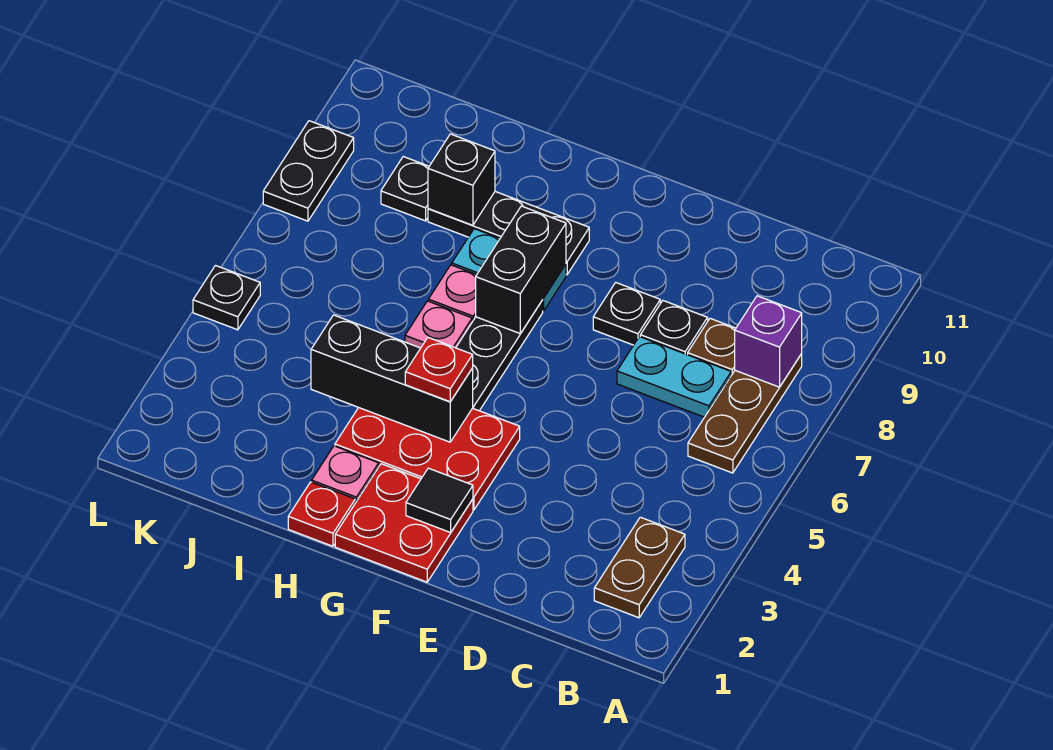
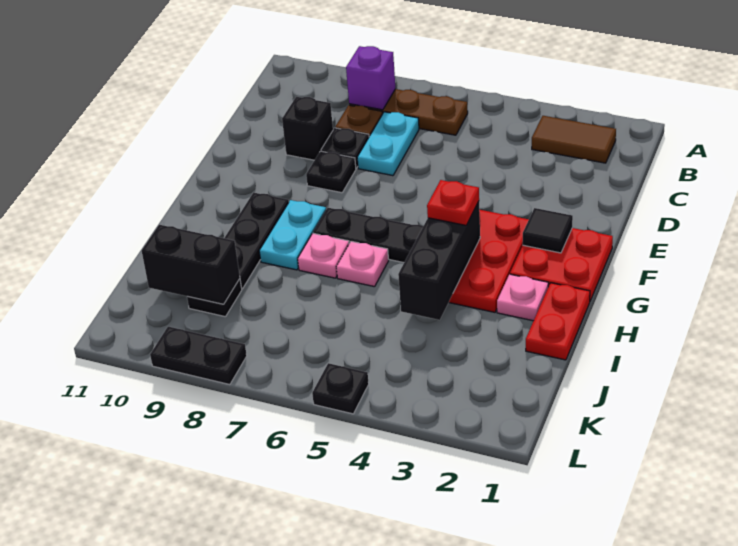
brown 1x2 plate [594,517,685,618] -> brown 1x2 tile [532,116,616,163]
black 1x2 brick [476,206,566,334] -> black 1x2 brick moved to [142,225,240,304]
red 1x1 plate [288,482,355,546] -> red 1x2 plate [526,283,590,360]
black 1x1 brick [428,134,495,225] -> black 1x1 brick moved to [282,97,333,160]

